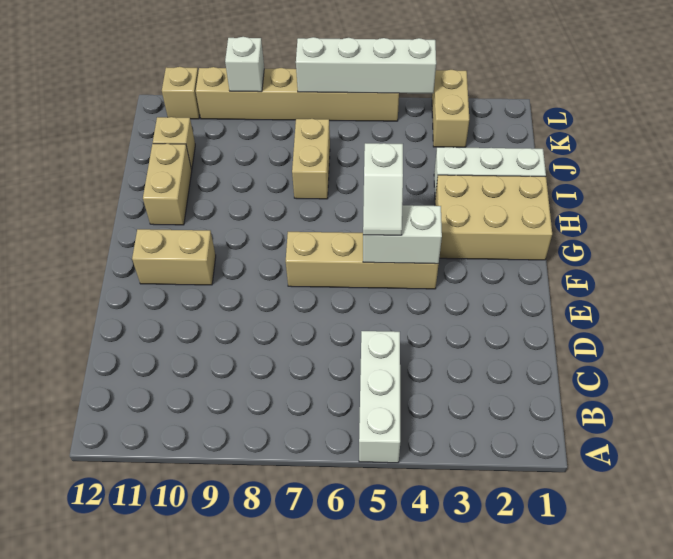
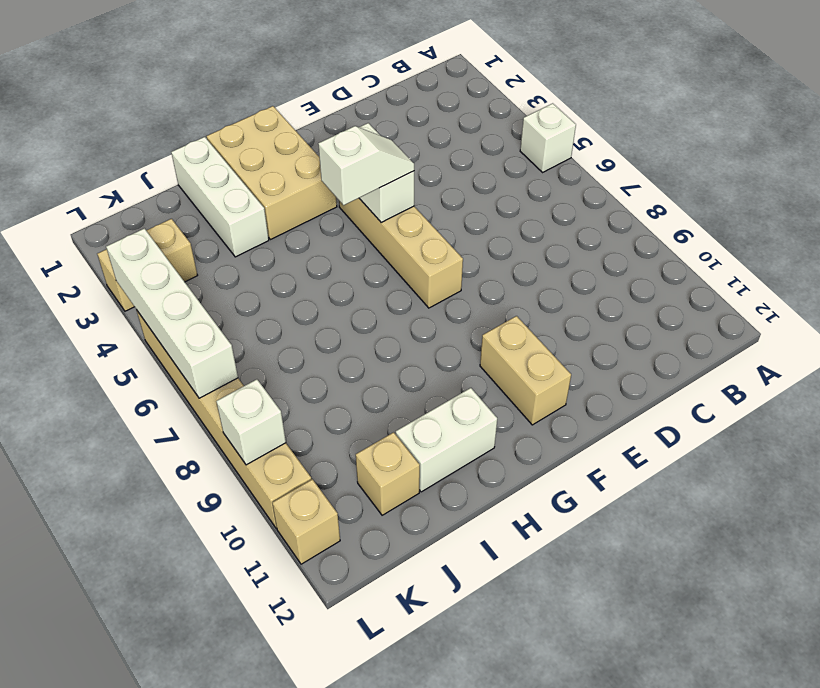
white 1x3 brick [359,331,400,463] -> white 1x1 brick [520,103,576,172]
tan 1x2 brick [143,144,192,225] -> white 1x2 brick [396,388,497,492]
tan 1x2 brick [292,119,330,199] -> none

